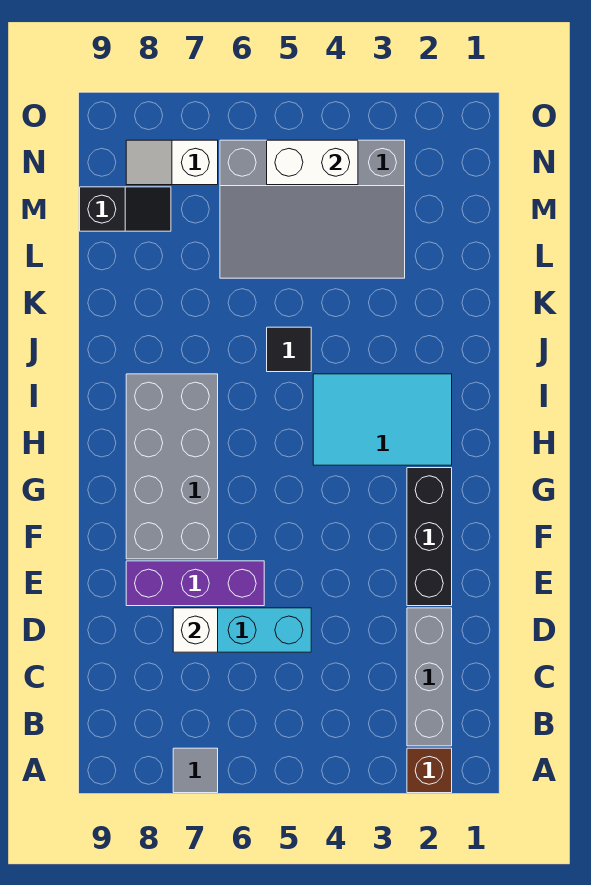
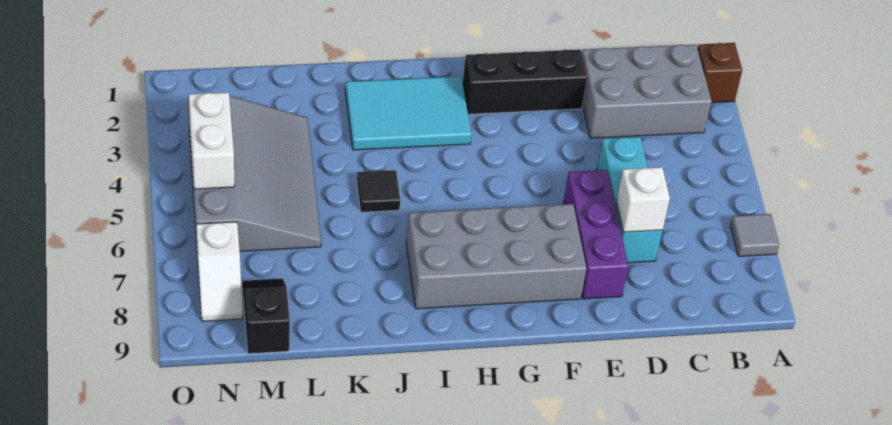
grey 1x3 brick [407,608,452,746] -> grey 2x3 brick [582,45,712,138]
cyan 2x3 tile [313,374,452,465] -> cyan 2x3 tile turned to [345,76,471,150]

